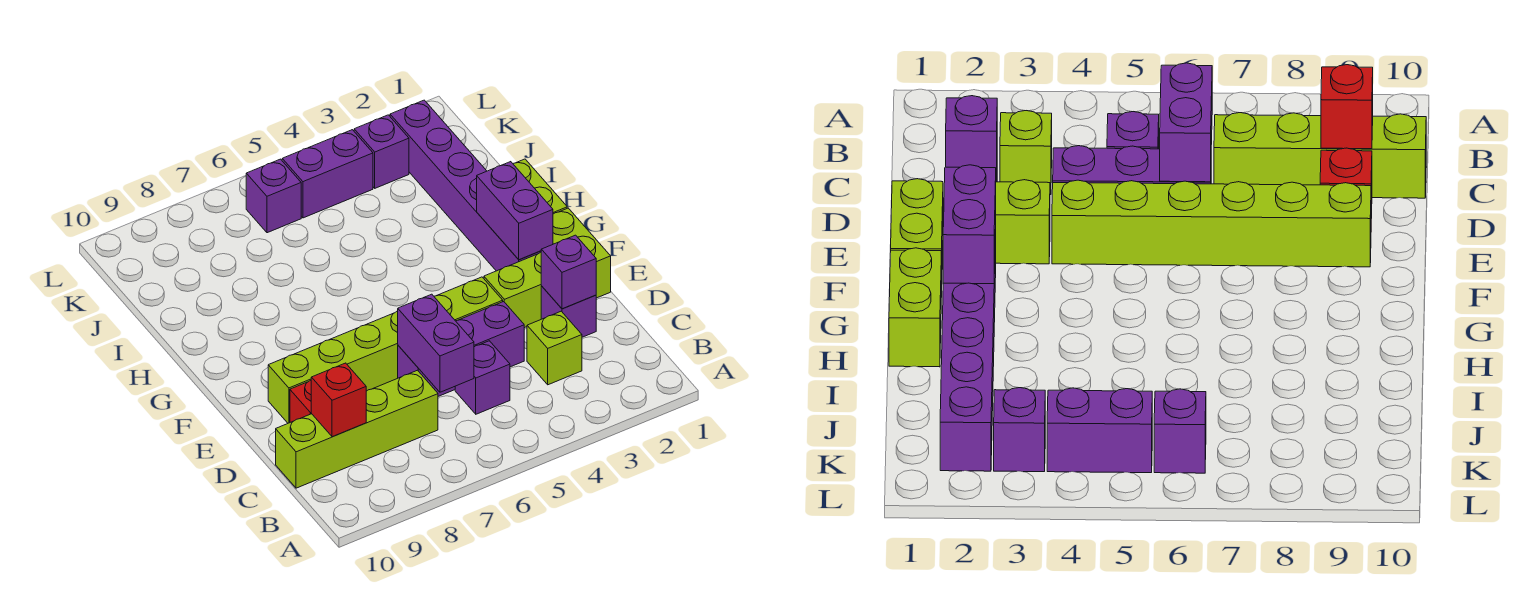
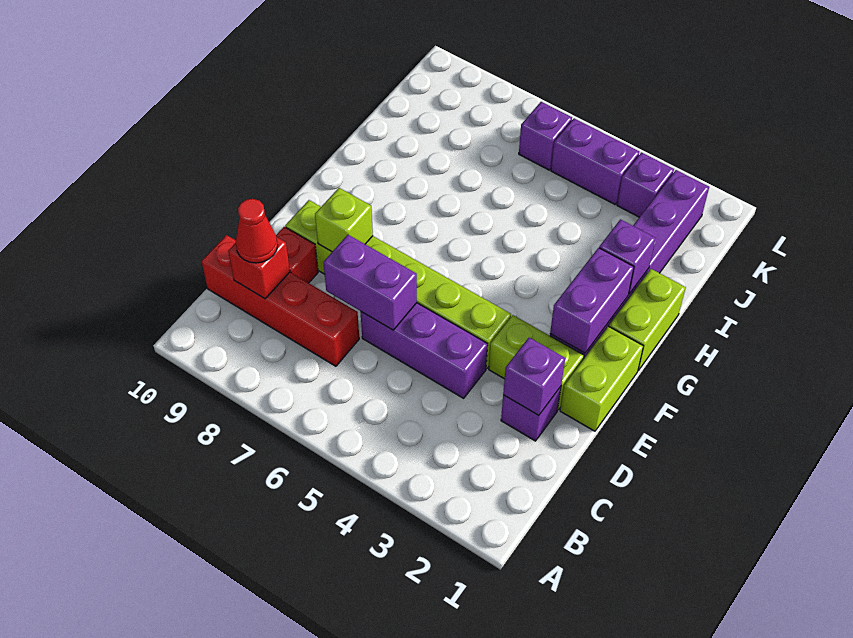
lime 1x1 brick [527,311,582,385] -> lime 1x1 brick moved to [315,188,373,252]
purple 1x1 brick [455,341,510,414] -> purple 1x1 brick moved to [599,219,656,294]
purple 1x2 brick [398,294,474,392] -> purple 1x2 brick turned to [323,235,417,330]
lime 1x4 brick [276,370,438,488] -> red 1x4 brick [202,235,359,366]
none -> red 1x1 cone [236,199,278,263]

